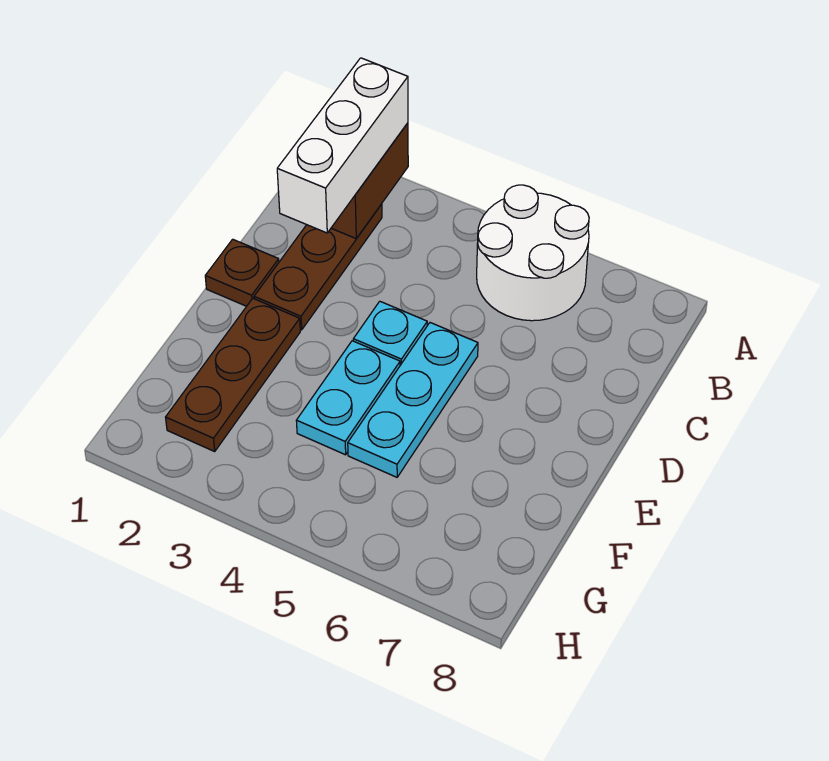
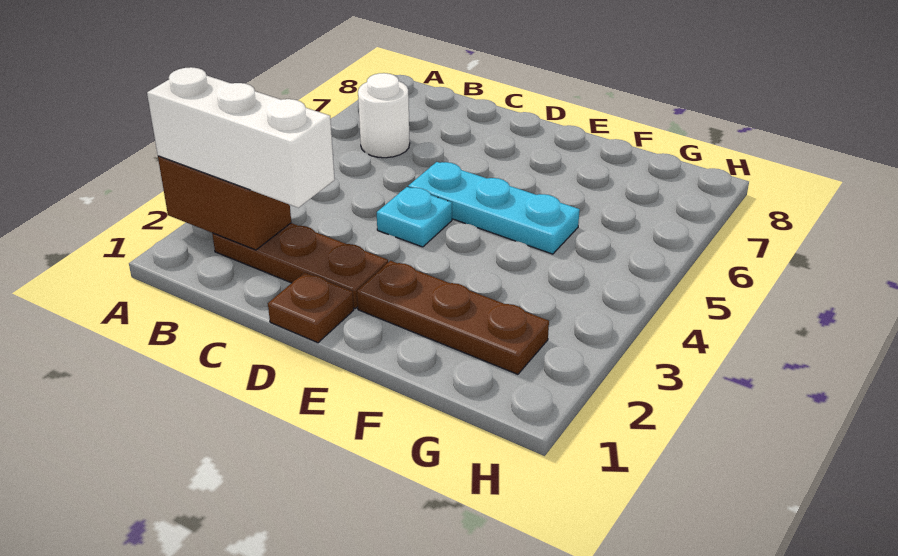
white 2x2 round brick [477,185,589,321] -> white 1x1 round brick [358,73,410,158]
cyan 1x2 plate [296,341,400,455] -> none

